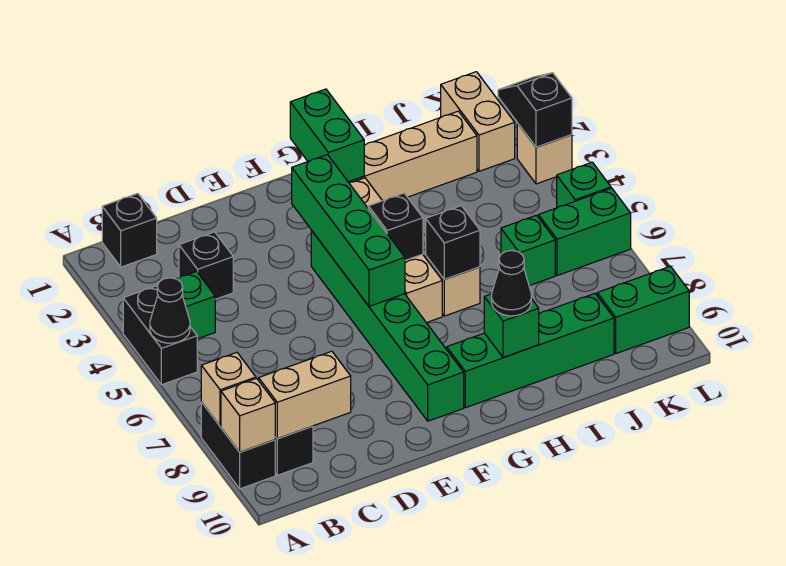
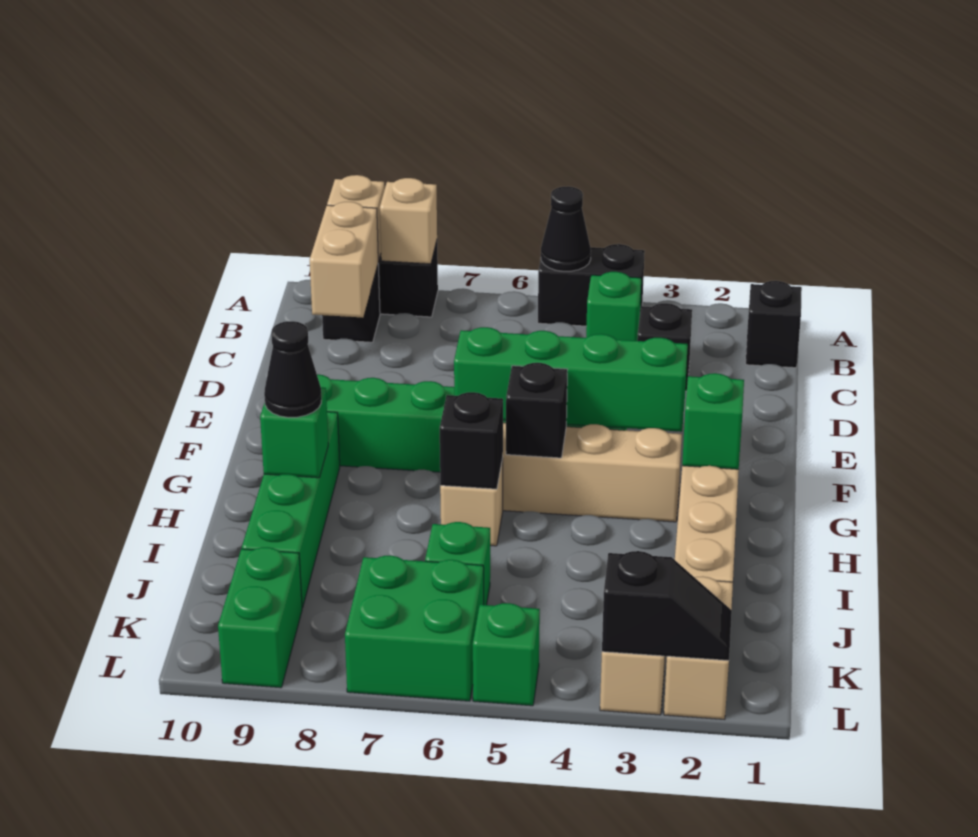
green 1x2 brick [290,89,364,182] -> green 1x1 brick [682,373,744,469]
tan 1x2 brick [441,72,515,171] -> tan 1x2 brick turned to [664,576,733,720]
green 1x2 brick [539,188,631,276] -> green 2x2 brick [345,555,484,701]

